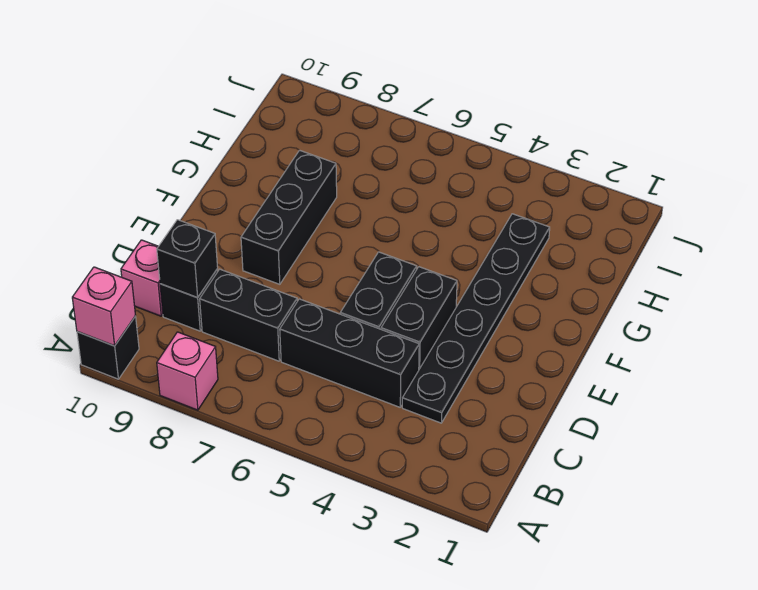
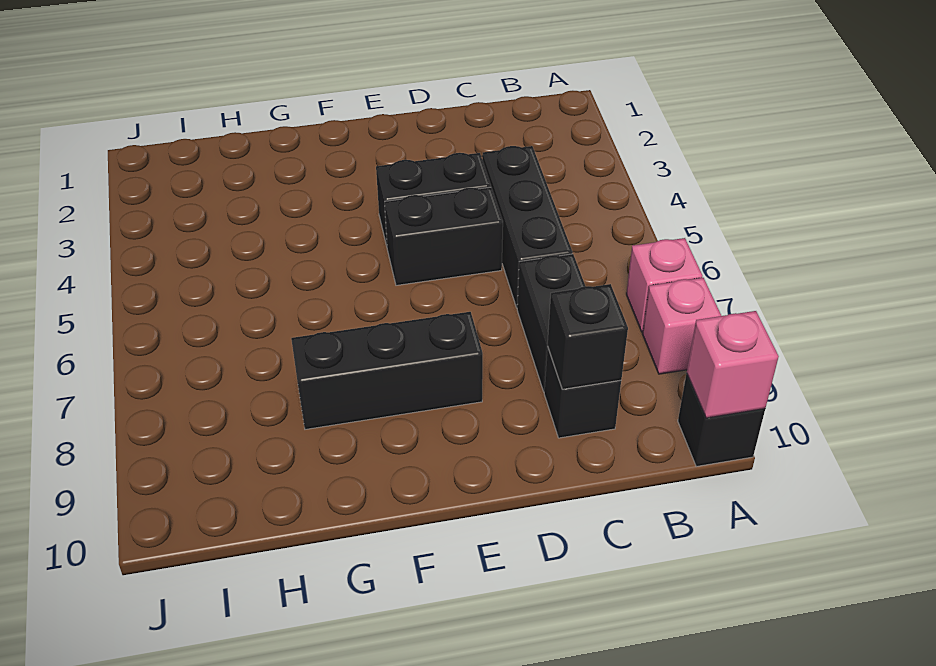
black 1x6 plate [402,214,550,423] -> none
pink 1x1 brick [121,240,163,316] -> pink 1x1 brick moved to [626,238,702,332]

